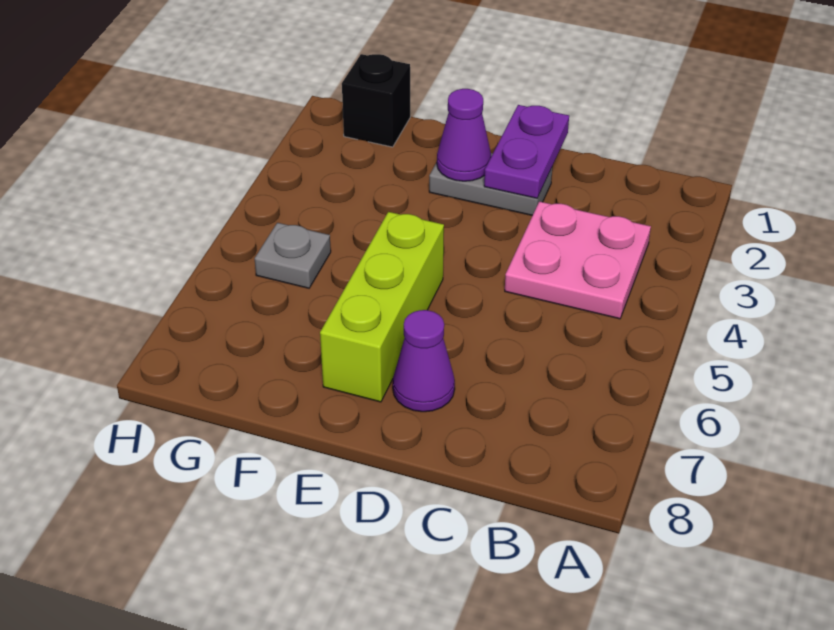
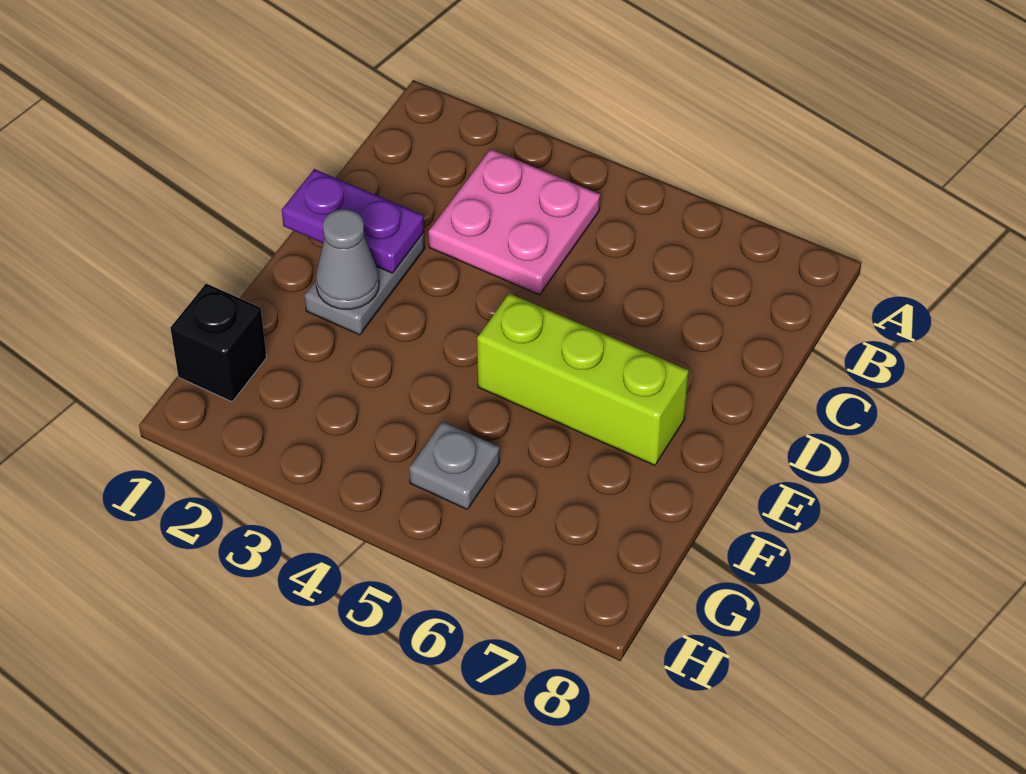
purple 1x1 cone [393,310,455,412] -> none
purple 1x1 cone [437,89,491,181] -> grey 1x1 cone [316,209,379,309]

